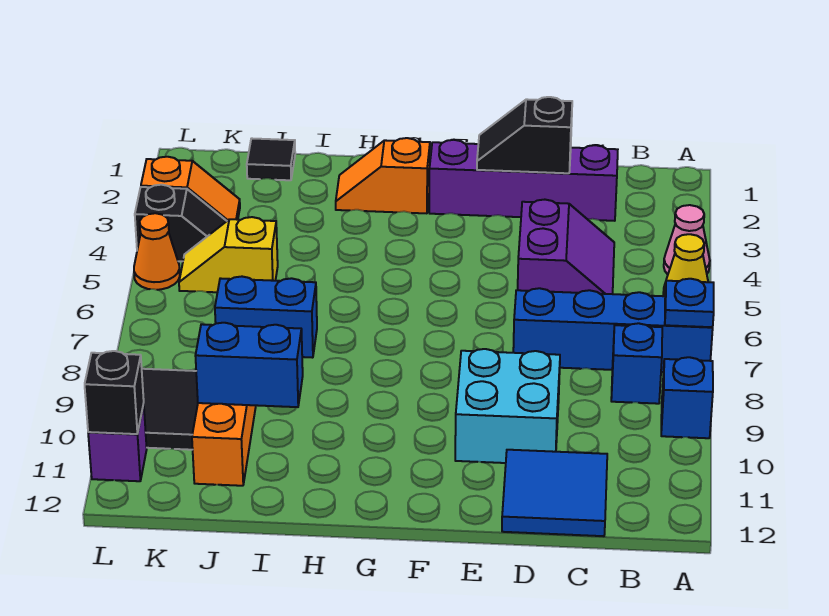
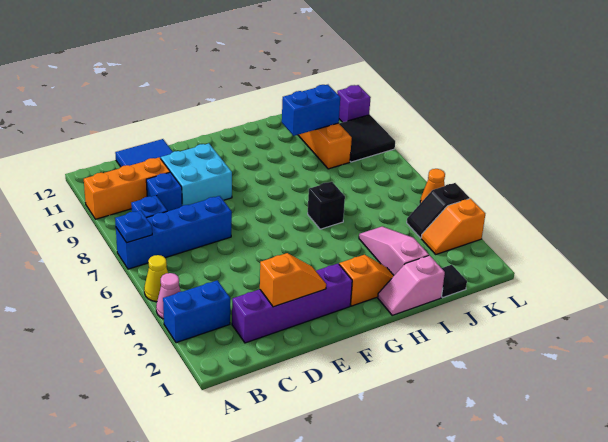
blue 1x1 brick [661,357,713,438] -> blue 1x1 brick moved to [146,172,182,211]
none -> orange 1x3 brick [84,157,170,219]
purple 2x2 slope [518,200,614,294] -> none
black 1x2 slope [477,97,572,173] -> orange 1x2 slope [260,253,326,307]
none -> pink 1x2 slope [378,255,445,315]
none -> pink 1x3 slope [359,226,429,275]
blue 1x2 brick [215,277,317,358] -> blue 1x2 brick moved to [163,280,230,343]
yellow 1x2 slope [179,217,278,292] -> none
black 1x1 brick [85,351,144,434] -> black 1x1 brick moved to [308,182,345,229]

